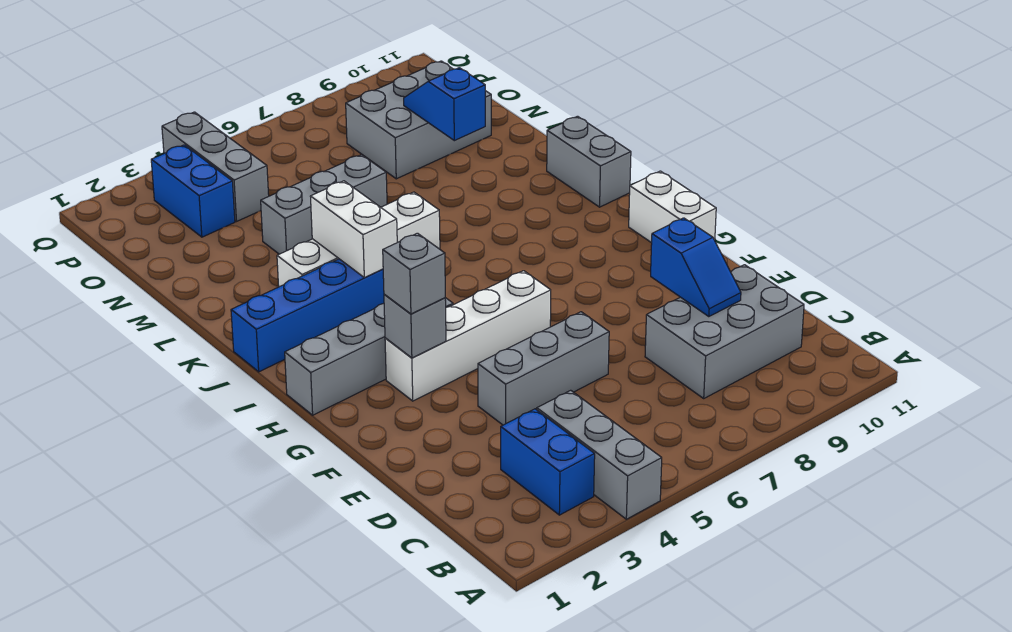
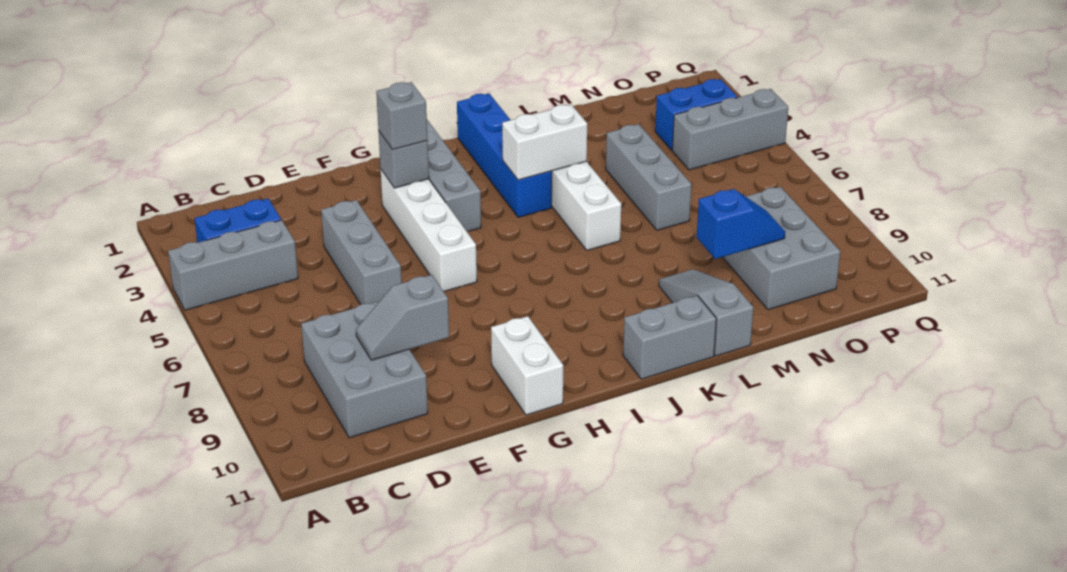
blue 1x2 slope [651,218,741,317] -> grey 1x2 slope [356,275,449,360]
white 1x2 brick [629,171,716,243] -> white 1x2 brick turned to [491,316,563,415]
none -> grey 1x3 slope [659,269,753,356]

